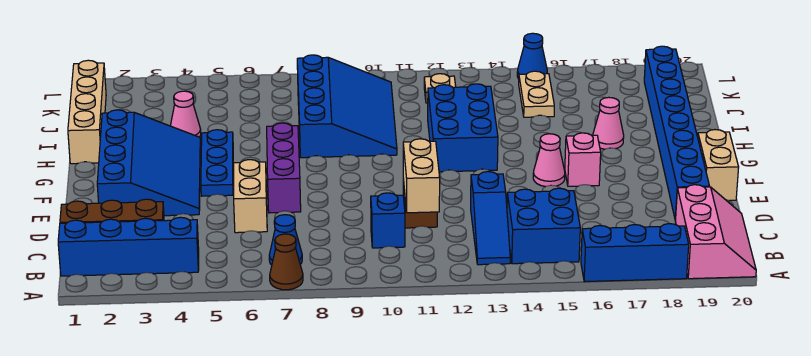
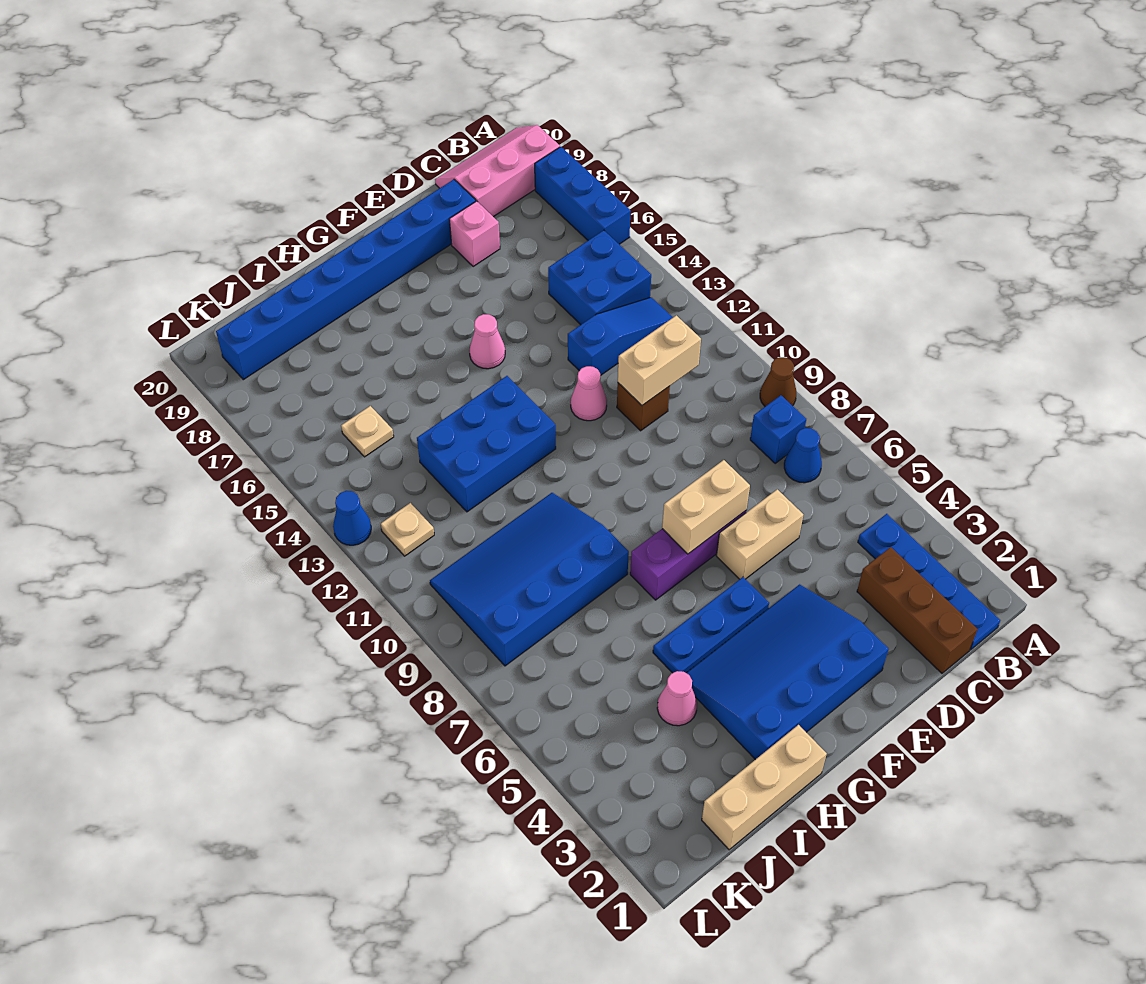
brown 1x1 cone [270,234,303,290] -> brown 1x1 cone moved to [760,357,796,406]
blue 1x4 brick [58,217,199,276] -> blue 1x4 plate [858,514,1000,650]
blue 1x1 brick [371,193,405,248] -> blue 1x1 brick moved to [750,395,806,463]
tan 1x2 brick [698,130,739,201] -> tan 1x2 brick moved to [662,460,750,554]
pink 1x1 brick [565,133,601,186] -> pink 1x1 brick moved to [449,201,500,267]
tan 1x4 brick [68,60,106,164] -> tan 1x3 brick [702,725,827,850]
pink 1x1 cone [593,97,624,149] -> pink 1x1 cone moved to [571,366,607,421]
tan 1x2 plate [519,71,554,117] -> tan 1x1 plate [341,406,394,457]
blue 1x1 cone [517,33,547,79] -> blue 1x1 cone moved to [333,491,371,545]

